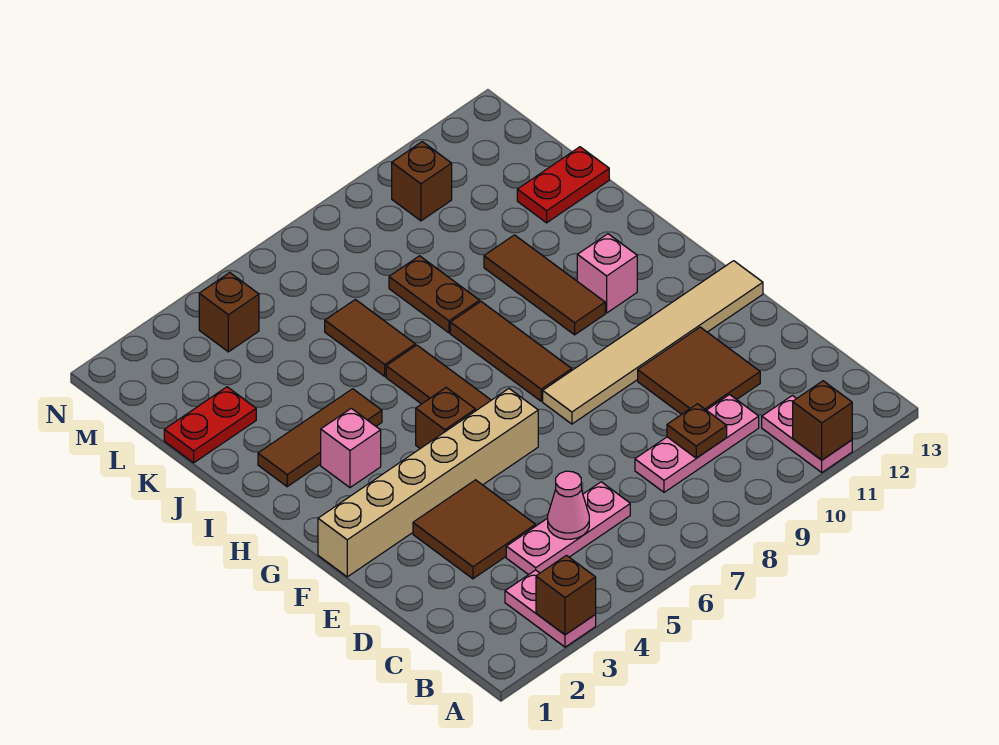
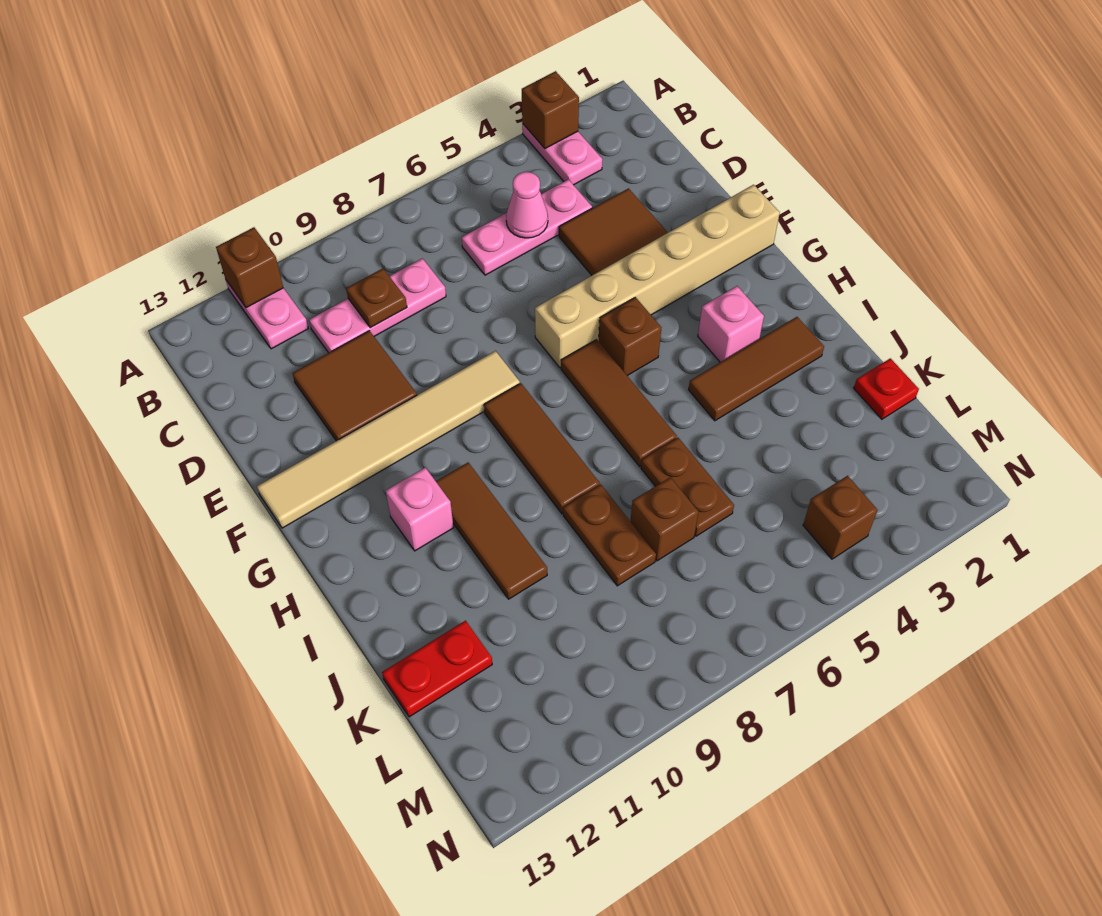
brown 1x2 tile [325,300,415,376] -> brown 1x2 plate [641,438,734,536]
red 1x2 plate [164,387,256,463] -> red 1x1 plate [854,358,919,419]
brown 1x1 brick [392,142,452,221] -> brown 1x1 brick moved to [630,477,698,561]

